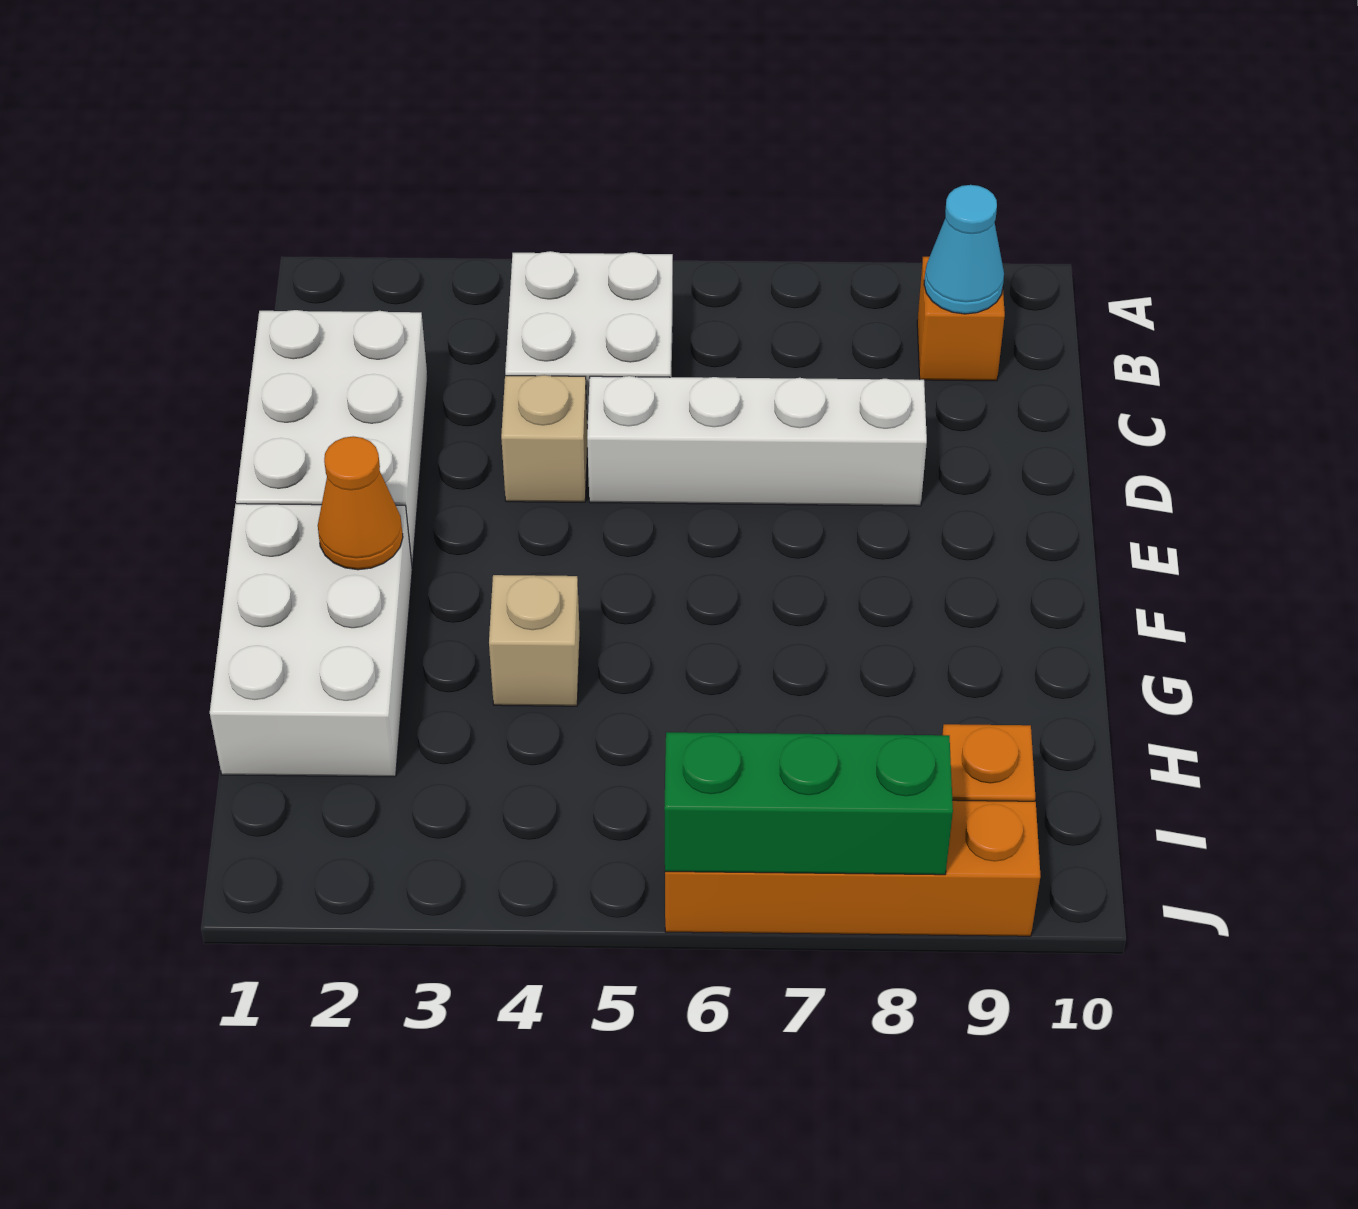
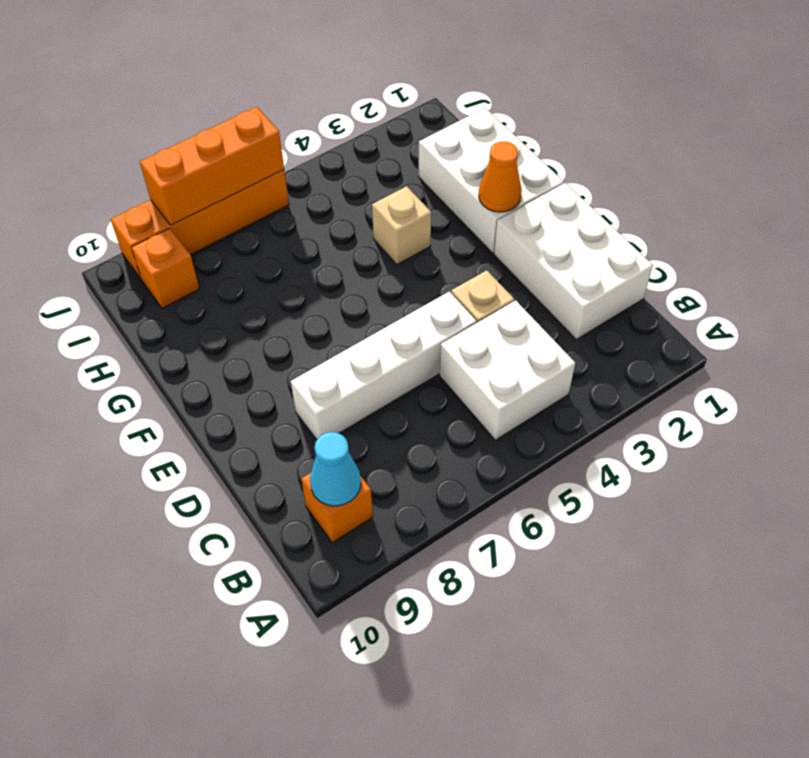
green 1x3 brick [664,732,953,875] -> orange 1x3 brick [140,107,284,225]

